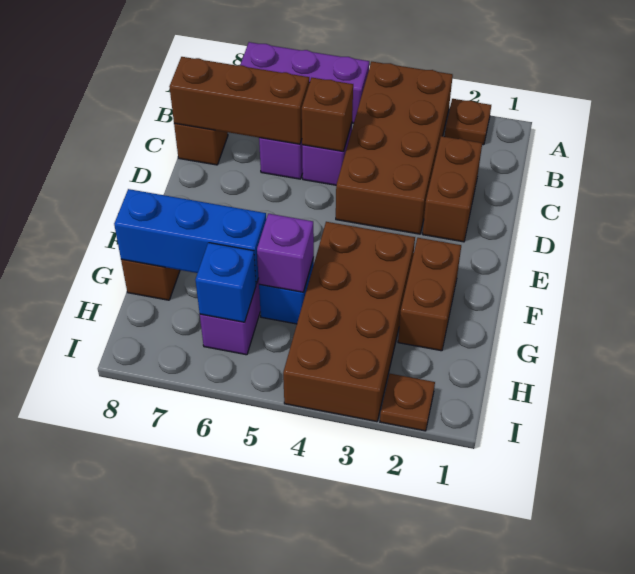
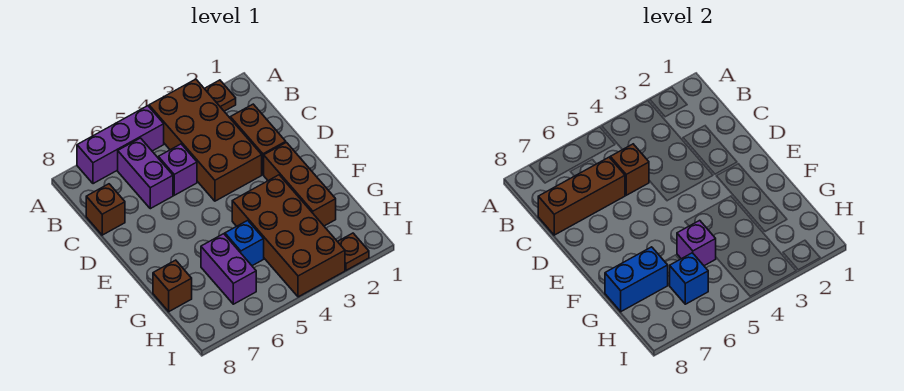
brown 1x2 brick [398,238,461,351] -> brown 1x3 brick [264,142,336,226]
blue 1x3 brick [114,189,266,284] -> blue 1x2 brick [605,247,668,312]

